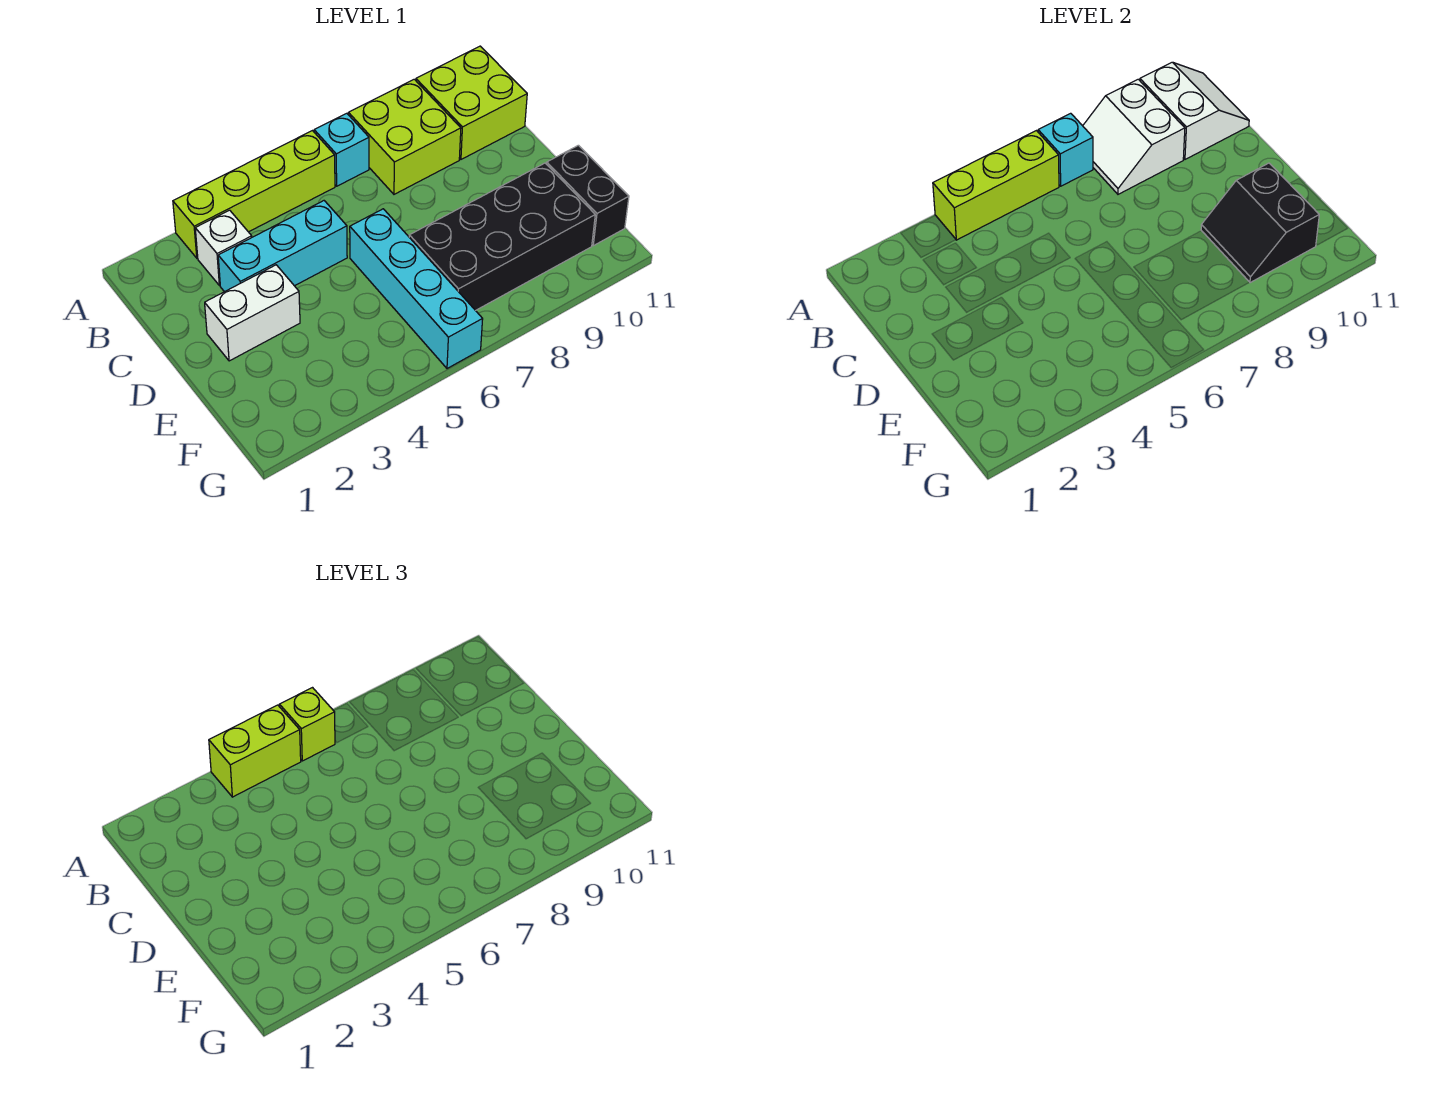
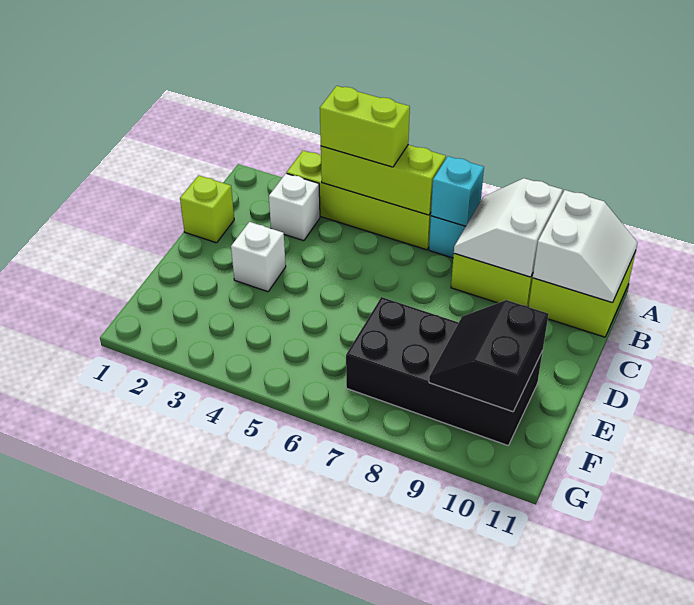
lime 1x1 brick [279,688,335,761] -> lime 1x1 brick moved to [180,175,234,243]
cyan 1x3 brick [218,201,347,292] -> none
white 1x2 brick [205,265,300,361] -> white 1x1 brick [231,222,286,292]
cyan 1x4 brick [350,209,483,369] -> none
black 1x2 brick [547,145,629,246] -> none

